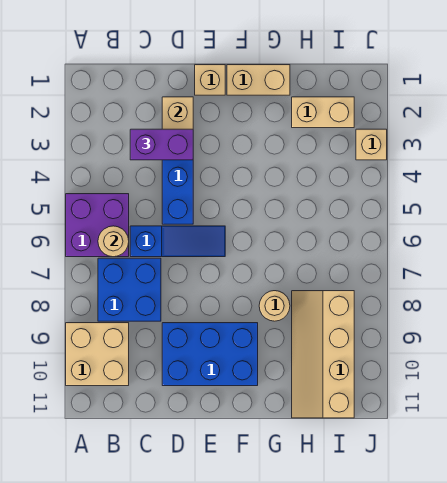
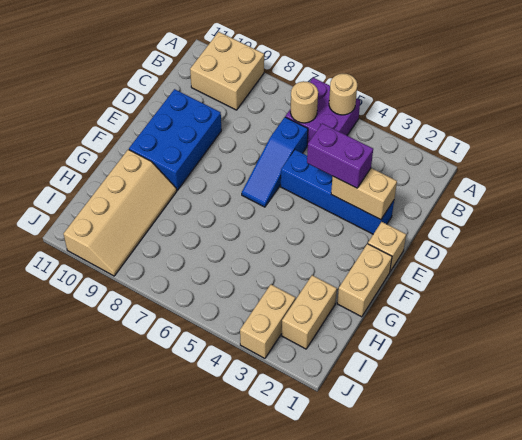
blue 2x2 brick [98,258,161,321] -> none
purple 1x2 brick [130,129,193,160] -> purple 1x2 brick turned to [307,123,373,188]
tan 1x1 round brick [259,291,290,321] -> tan 1x1 round brick moved to [329,74,357,115]
tan 2x4 slope [292,291,354,418] -> tan 2x4 slope turned to [64,150,177,276]
tan 1x1 brick [356,129,387,160] -> tan 1x2 brick [240,285,295,358]

